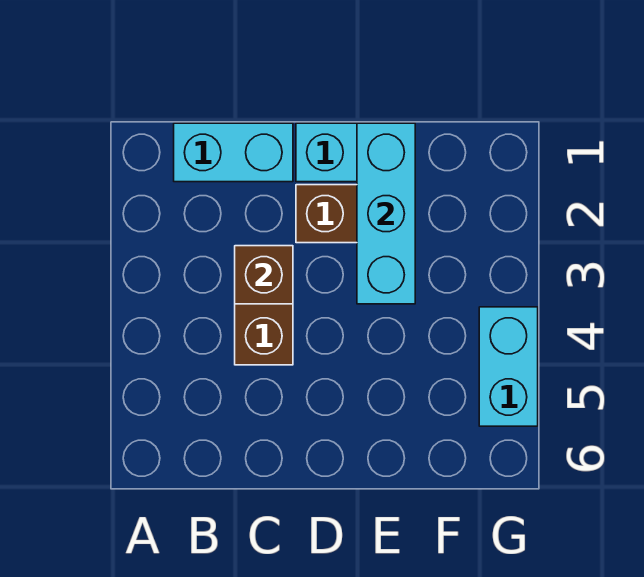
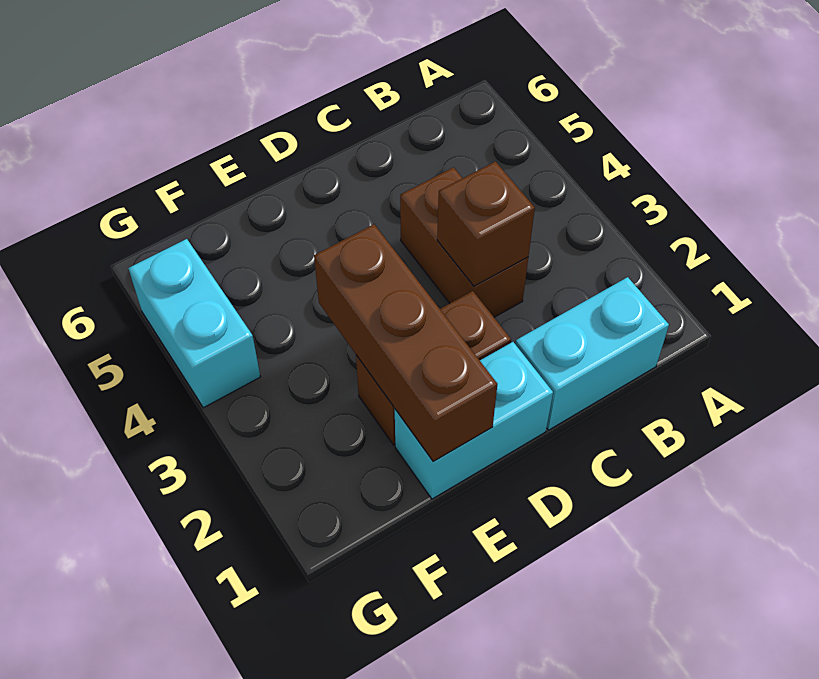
cyan 1x3 brick [357,123,415,304] -> brown 1x3 brick [314,224,497,461]

